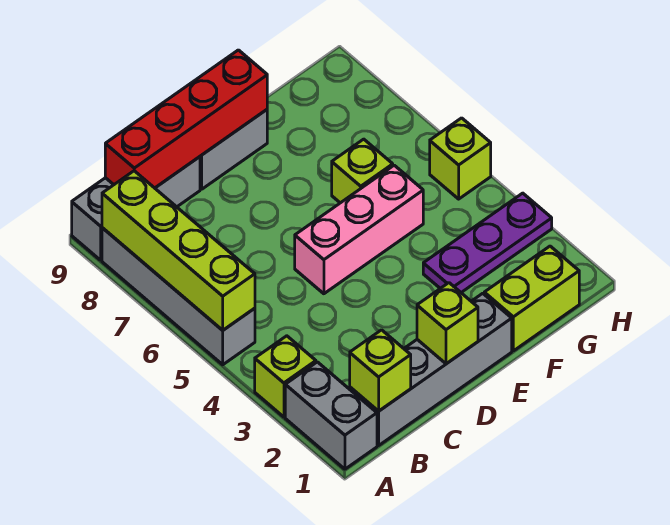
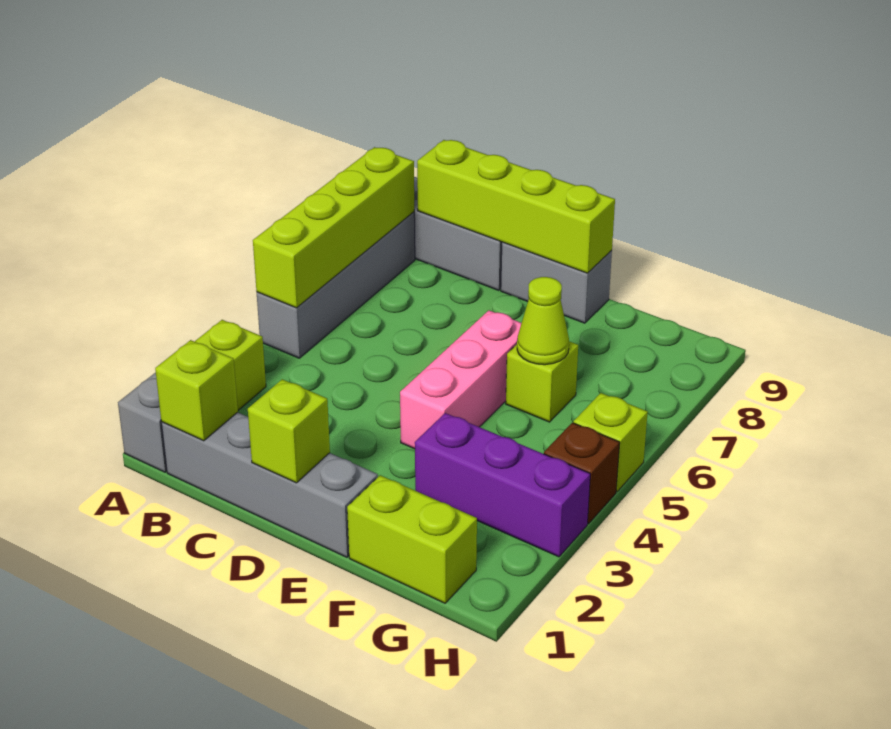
red 1x4 brick [105,50,267,188] -> lime 1x4 brick [417,140,615,273]
pink 1x3 brick [295,165,423,294] -> pink 1x3 brick turned to [400,310,521,449]
purple 1x3 plate [423,193,552,292] -> purple 1x3 brick [415,413,590,557]
none -> lime 1x1 cone [517,277,569,365]
none -> brown 1x1 brick [544,423,620,524]

